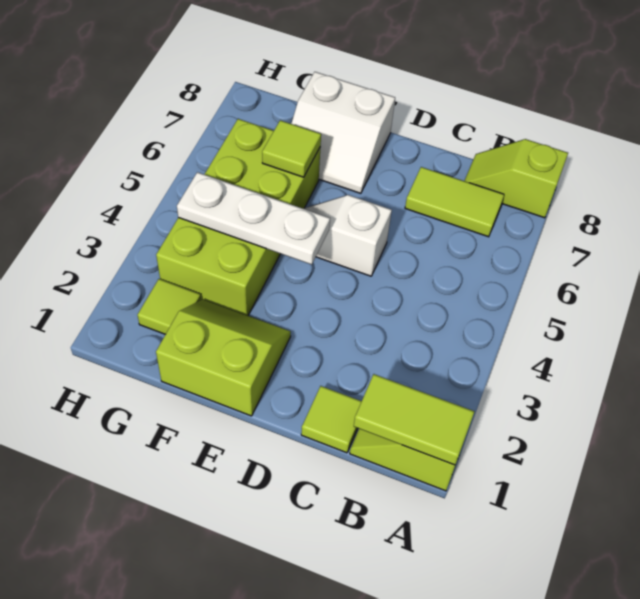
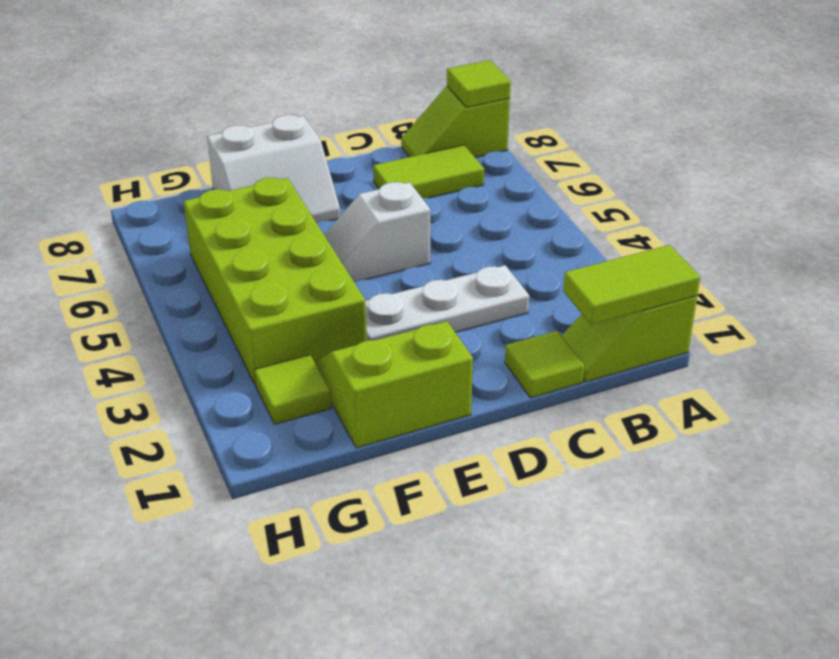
white 1x3 plate [177,172,330,265] -> white 1x3 plate moved to [365,265,529,341]
lime 1x1 tile [262,120,321,177] -> lime 1x1 tile moved to [447,60,511,108]

